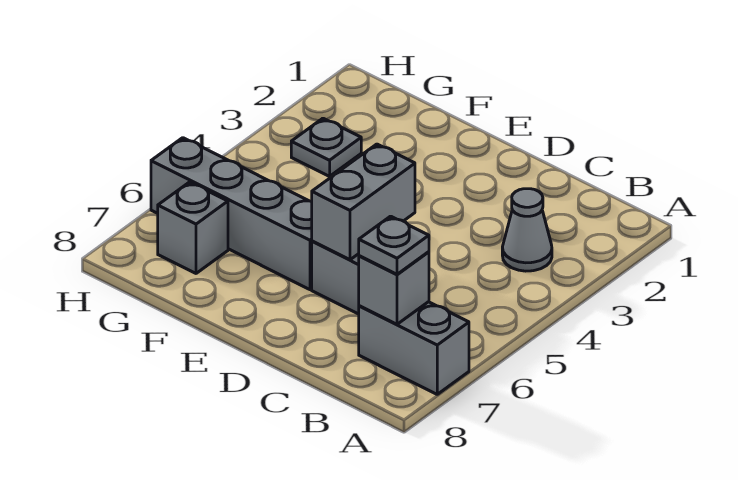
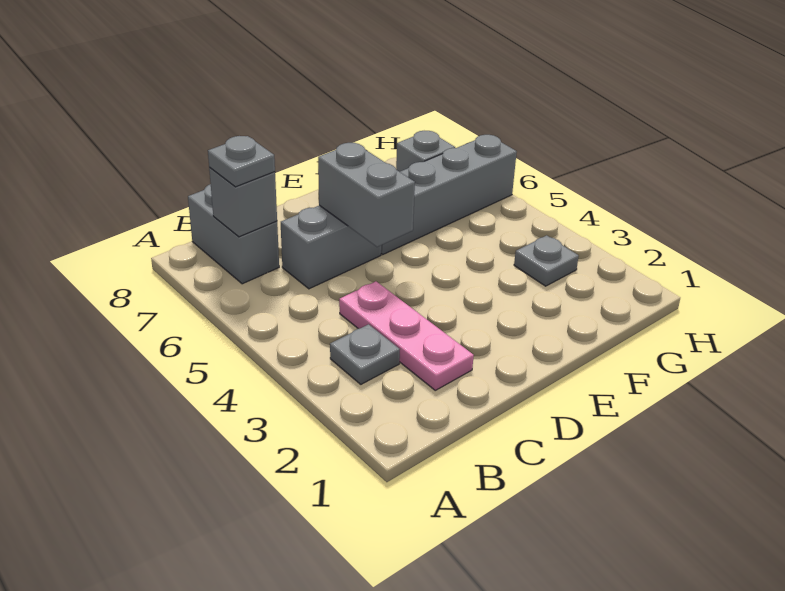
grey 1x2 brick [359,302,469,394] -> grey 1x2 brick turned to [188,184,279,284]
grey 1x1 cone [502,189,552,271] -> grey 1x1 plate [330,324,400,384]
none -> pink 1x3 plate [339,281,474,390]

